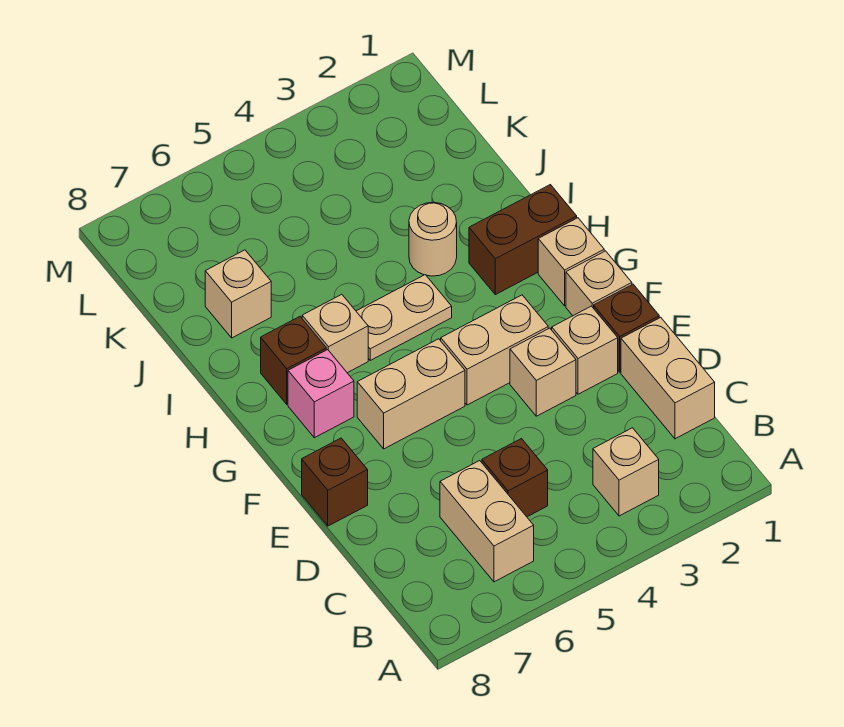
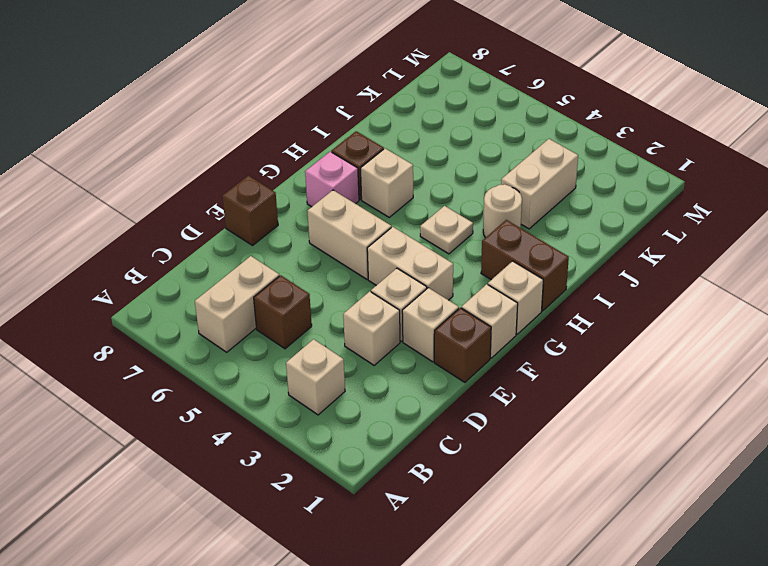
tan 1x2 brick [621,317,715,439] -> tan 1x2 brick moved to [501,139,578,229]
tan 1x2 plate [356,275,452,360] -> tan 1x1 plate [420,206,473,254]
tan 1x1 brick [205,250,271,338] -> tan 1x1 brick moved to [343,291,400,365]

